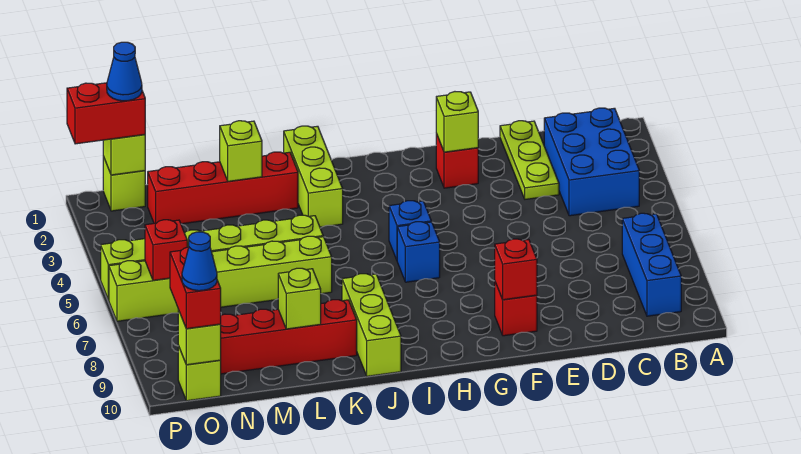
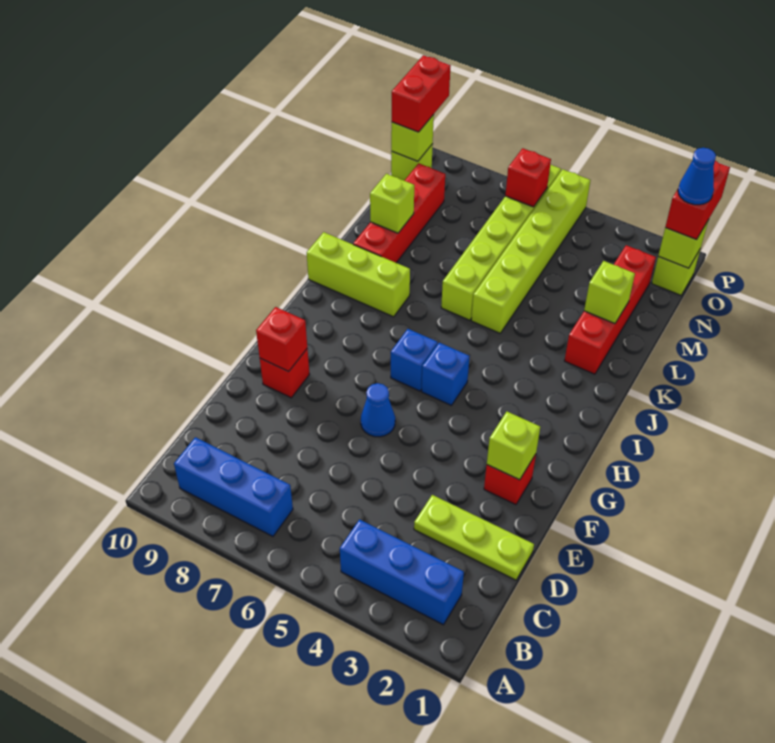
blue 2x3 brick [544,108,639,216] -> blue 1x3 brick [340,520,464,625]
lime 1x3 brick [284,126,343,227] -> none
red 1x2 brick [170,247,221,329] -> red 1x2 brick turned to [392,55,451,132]
blue 1x1 cone [182,232,217,291] -> blue 1x1 cone moved to [361,383,395,437]

